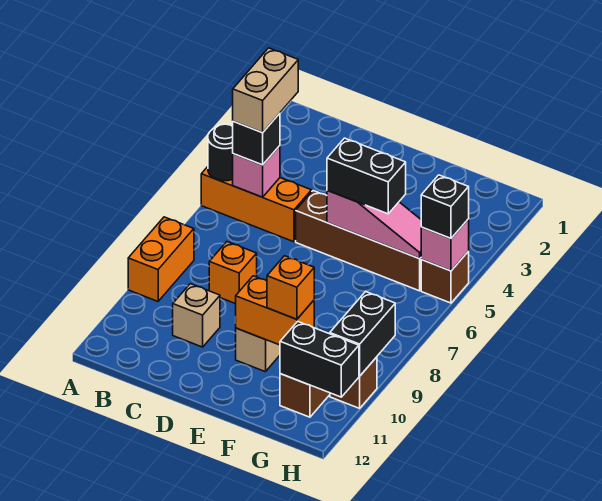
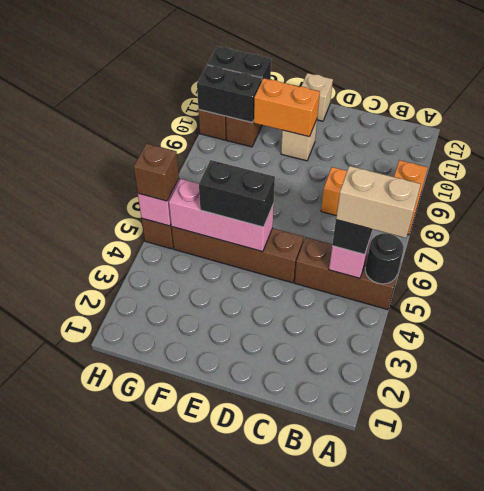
orange 1x3 brick [201,167,312,242] -> brown 1x3 brick [294,237,398,310]
tan 1x2 brick [233,48,298,133] -> tan 1x2 brick turned to [336,166,421,238]
tan 1x1 brick [173,284,220,347] -> tan 1x1 brick moved to [301,73,333,121]
pink 1x3 slope [327,190,421,259] -> pink 1x3 brick [169,179,274,252]
orange 1x1 brick [267,256,314,319] -> none
black 1x1 brick [421,175,469,238] -> brown 1x1 brick [134,144,179,201]
black 1x2 brick [330,292,395,376] -> black 1x2 brick turned to [197,65,262,123]

